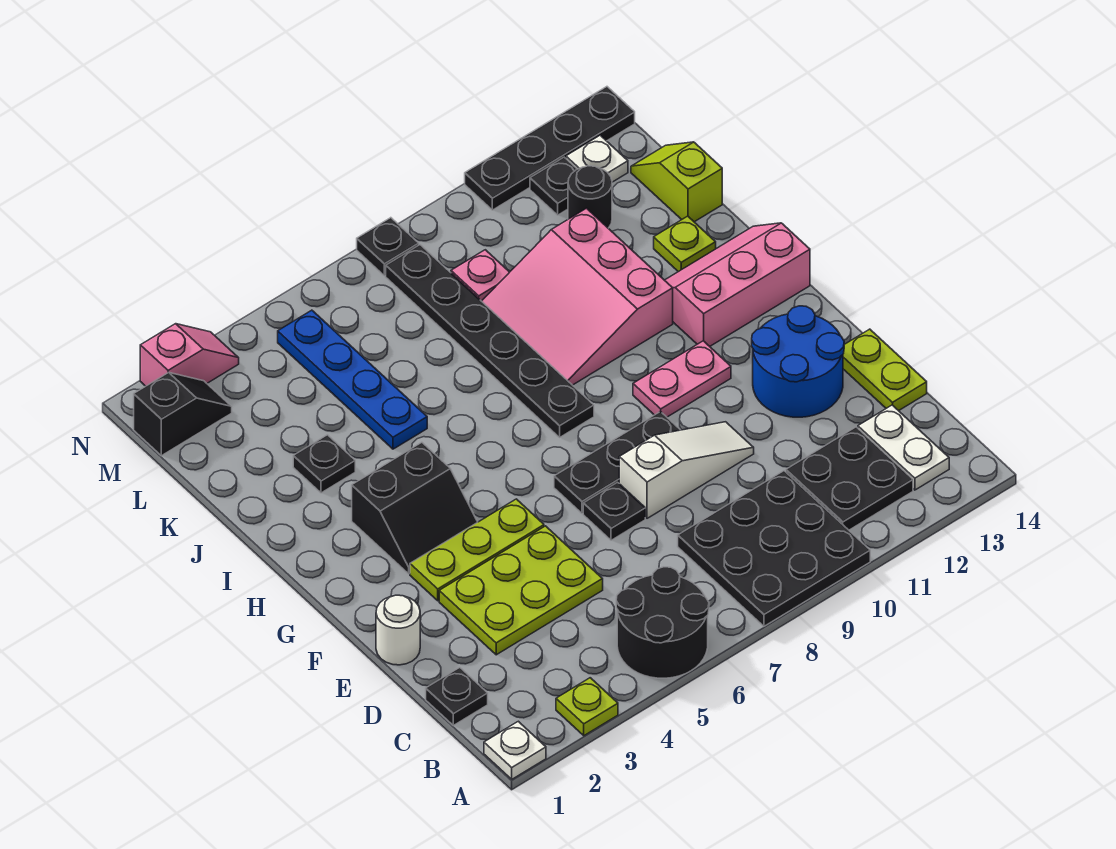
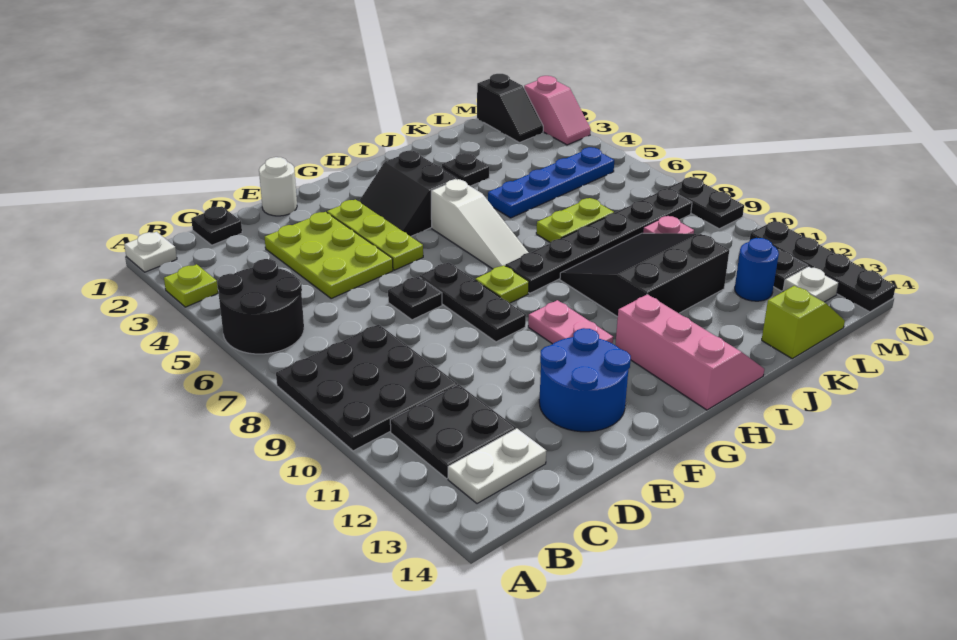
lime 1x2 plate [843,329,927,411] -> lime 1x2 plate moved to [536,198,614,242]
white 1x3 slope [619,422,754,518] -> white 1x3 slope moved to [431,179,529,269]
pink 3x3 slope [482,208,673,385] -> black 3x3 slope [560,233,729,317]
lime 1x1 plate [654,216,716,272] -> lime 1x1 plate moved to [475,265,529,303]
black 1x1 round brick [568,166,612,228] -> blue 1x1 round brick [735,238,779,301]
black 1x1 plate [357,218,419,276] -> black 1x2 plate [668,177,744,229]

